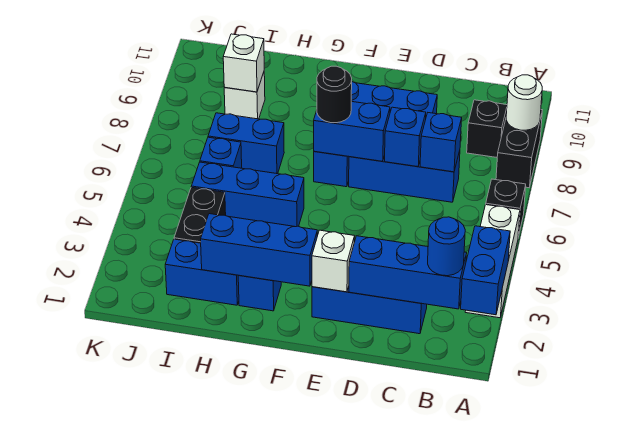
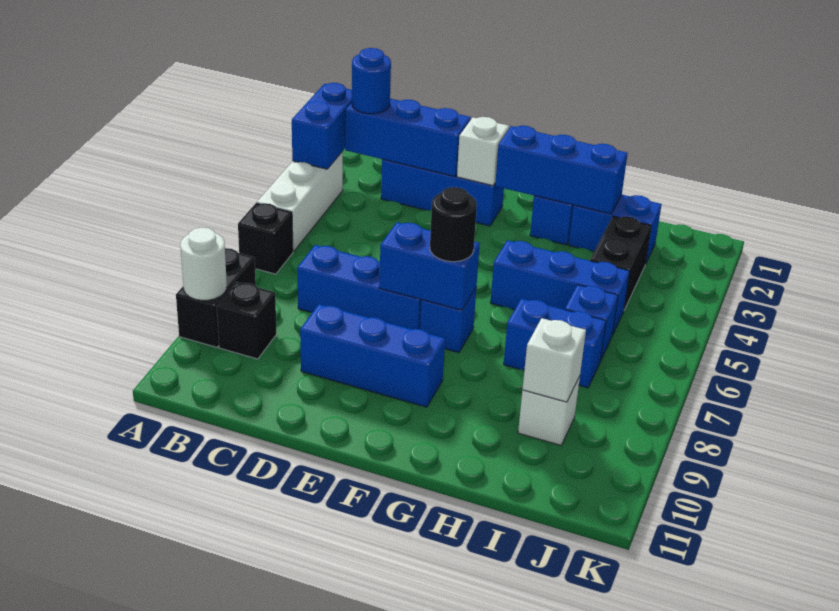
blue 1x1 brick [420,113,462,172] -> none
blue 1x1 brick [385,107,426,167] -> none

